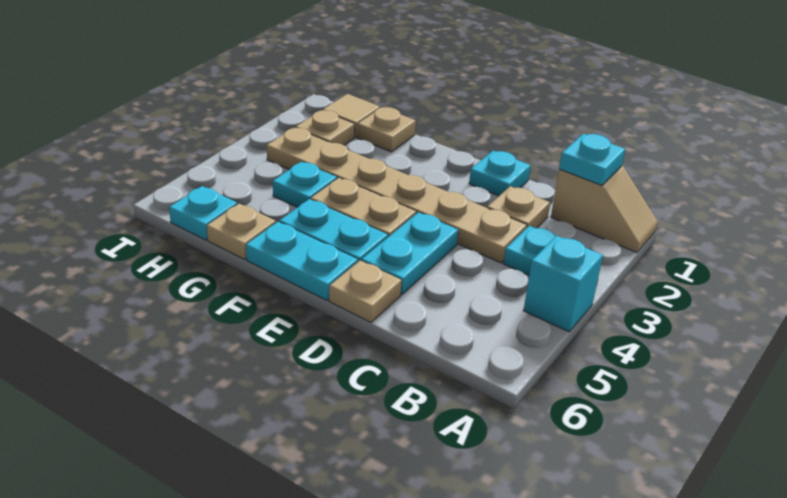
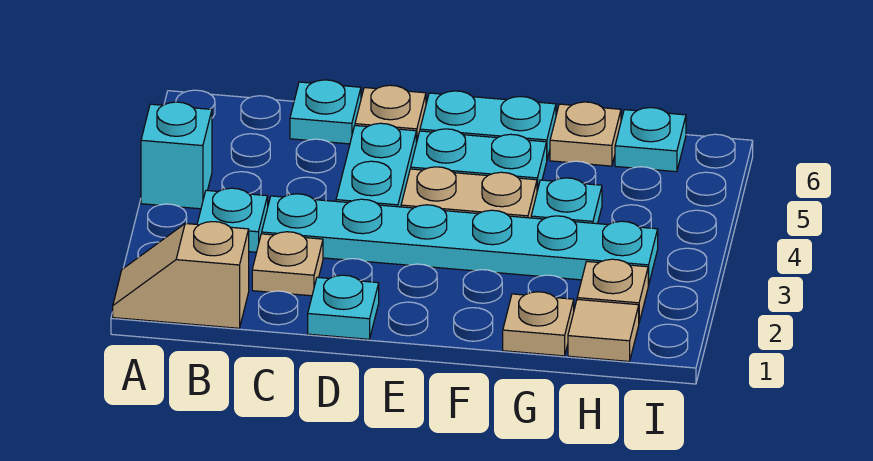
cyan 1x1 plate [559,134,626,185] -> cyan 1x1 plate moved to [290,80,361,144]
tan 1x6 plate [267,128,527,263] -> cyan 1x6 plate [262,194,658,285]

